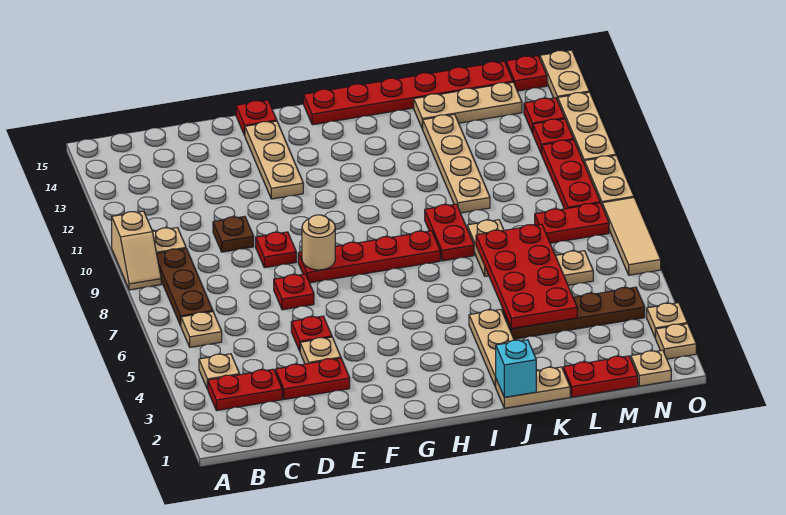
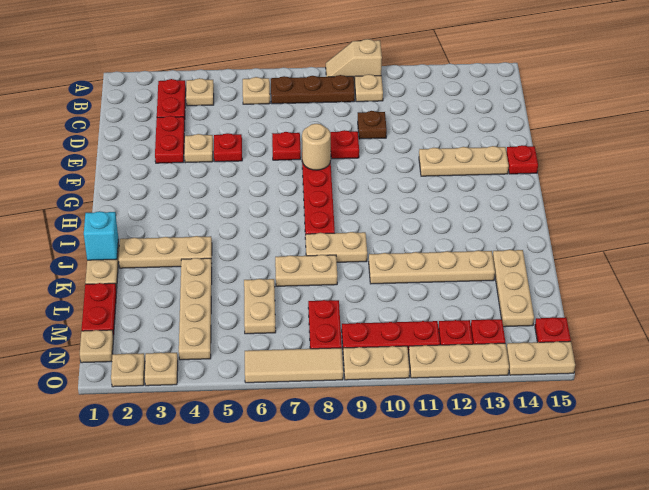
red 1x6 plate [304,61,513,125] -> none
red 1x2 plate [425,204,474,261] -> tan 1x2 plate [306,232,367,262]
brown 1x4 plate [503,287,645,339] -> tan 1x4 plate [179,258,212,360]
red 2x4 plate [476,224,577,329] -> none

